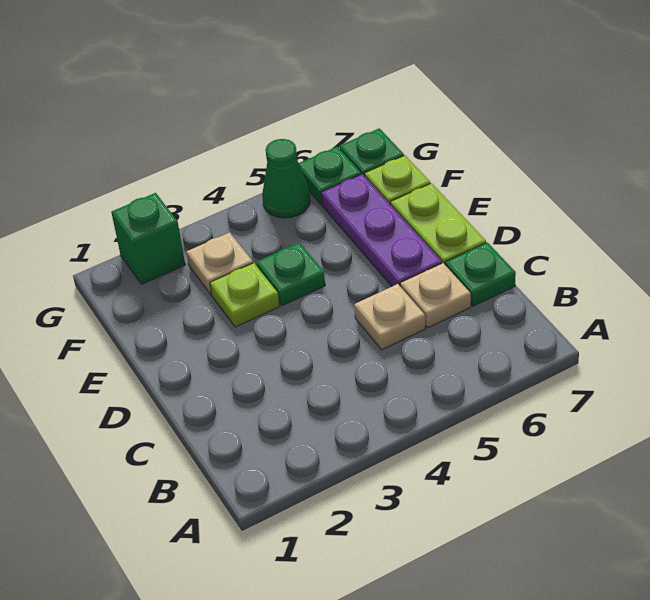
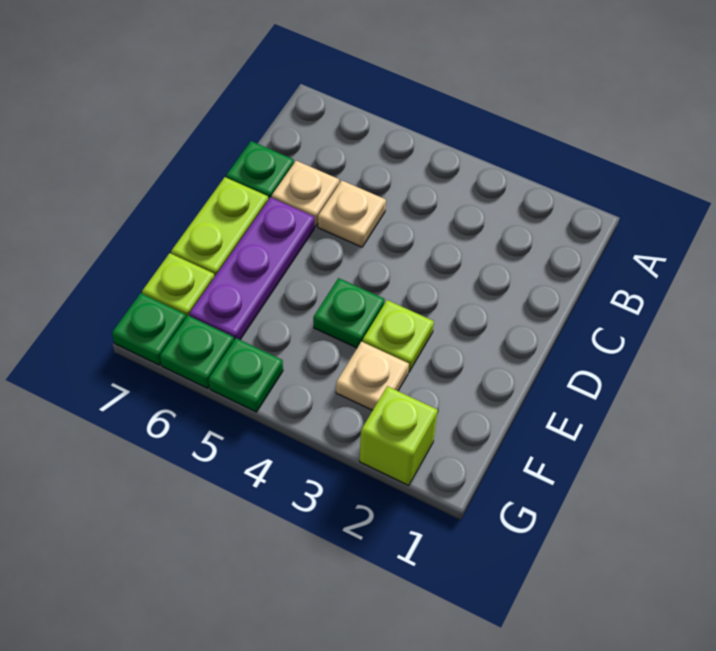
green 1x1 brick [111,193,185,284] -> lime 1x1 brick [360,386,438,486]
green 1x1 cone [262,139,310,218] -> green 1x1 plate [209,338,283,412]

